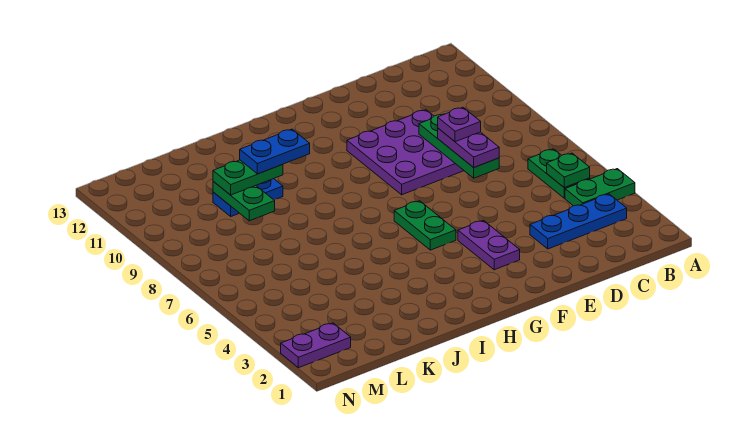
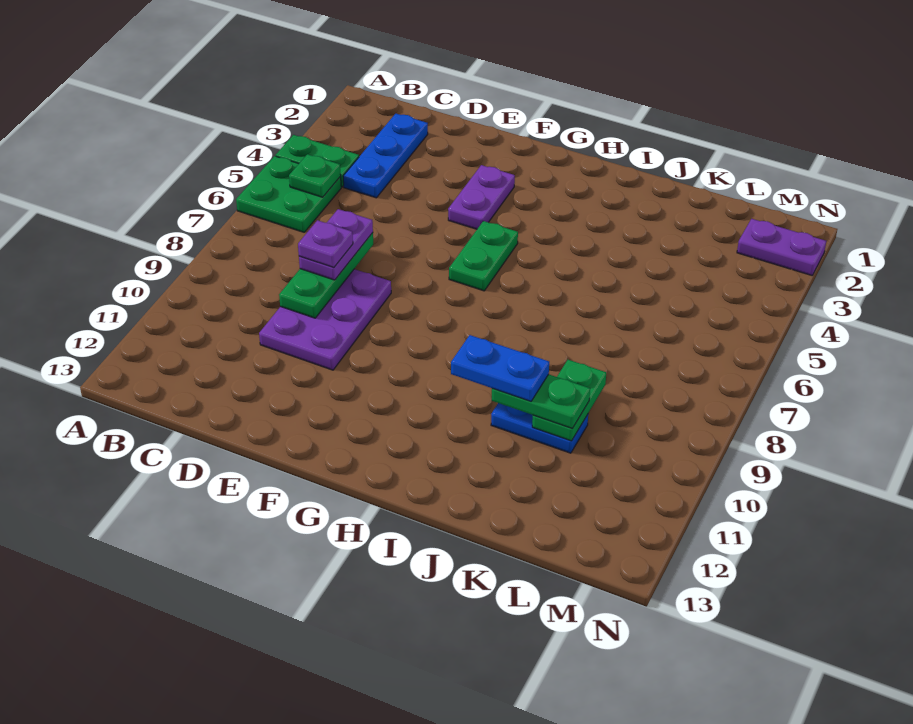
blue 1x3 plate [530,194,627,249] -> blue 1x3 plate turned to [343,114,428,198]
green 1x2 plate [528,149,590,198] -> green 2x2 plate [236,156,341,232]
purple 3x3 plate [347,110,464,195] -> purple 2x3 plate [259,269,391,370]

